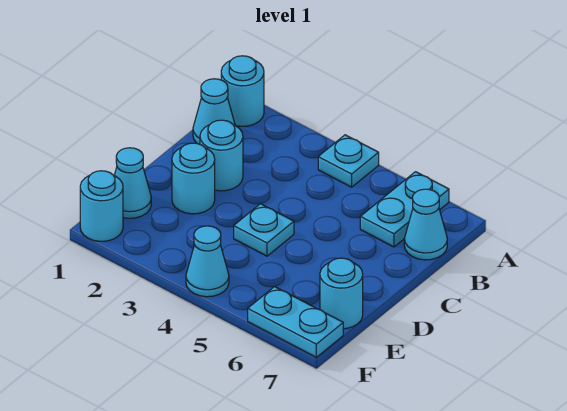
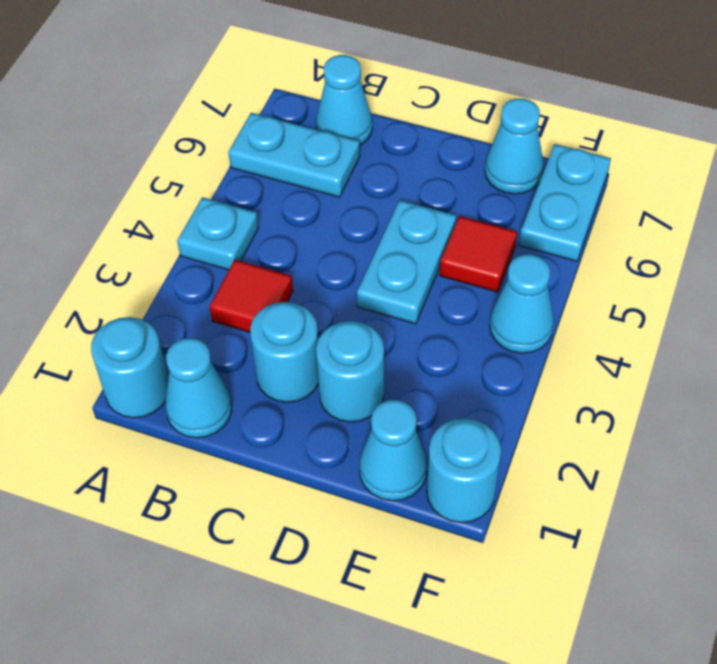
none -> red 1x1 tile [210,260,293,332]
cyan 1x1 plate [234,204,294,256] -> cyan 1x2 plate [357,200,456,324]
none -> red 1x1 tile [440,216,517,292]
cyan 1x1 round brick [320,258,363,329] -> cyan 1x1 cone [485,99,544,194]

